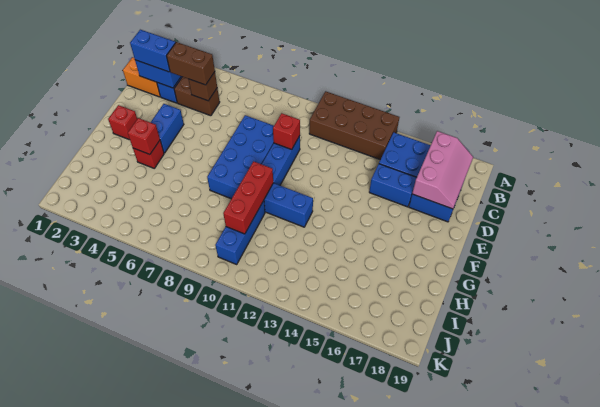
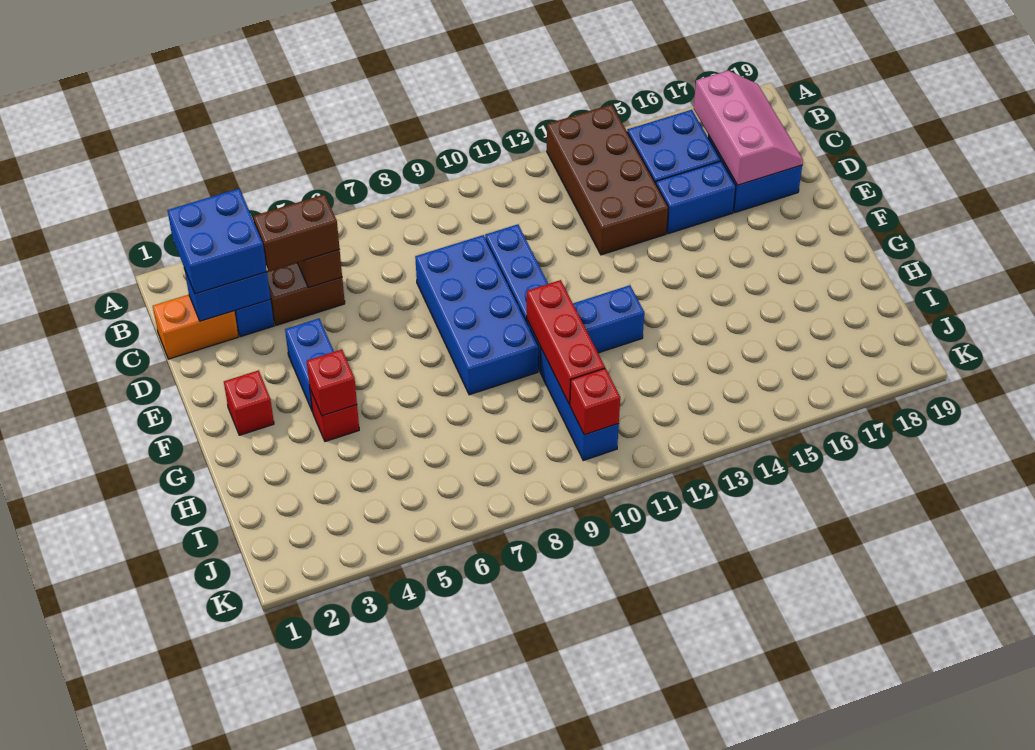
brown 2x4 brick [309,91,399,160] -> brown 2x4 brick turned to [547,104,668,255]
blue 1x2 brick [130,30,176,72] -> blue 2x2 brick [167,189,267,294]
red 1x1 brick [273,113,300,150] -> red 1x1 brick moved to [570,368,620,435]

